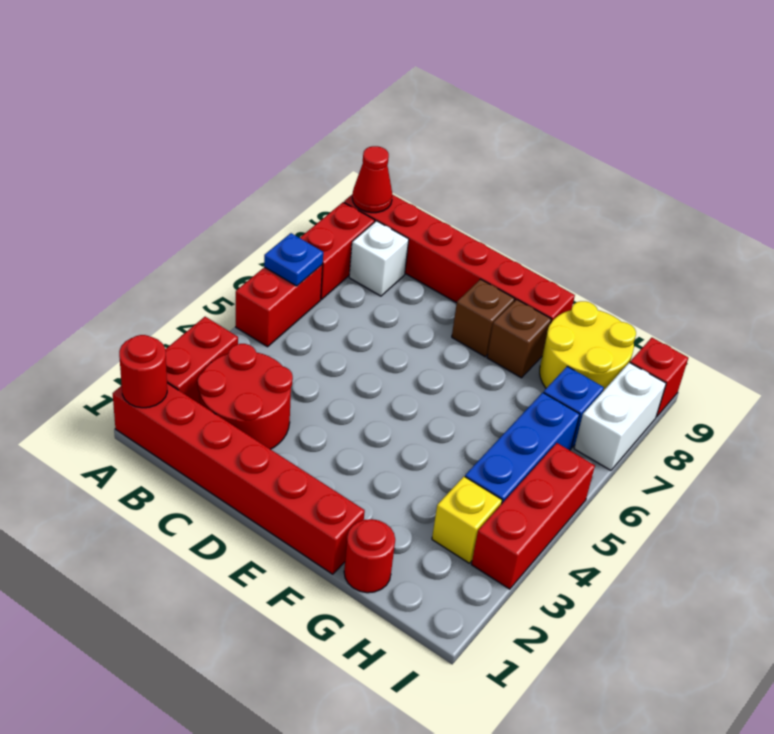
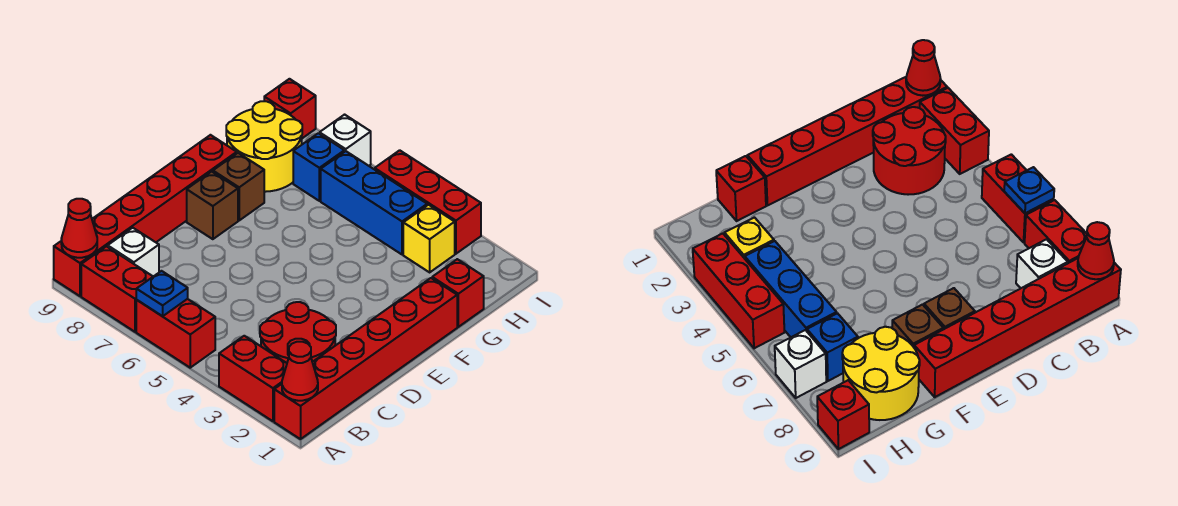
red 1x1 round brick [119,335,167,408] -> red 1x1 cone [282,342,318,401]
red 1x1 round brick [344,519,395,593] -> red 1x1 brick [432,259,484,327]
white 1x2 brick [574,363,666,470] -> white 1x1 brick [320,115,371,166]

